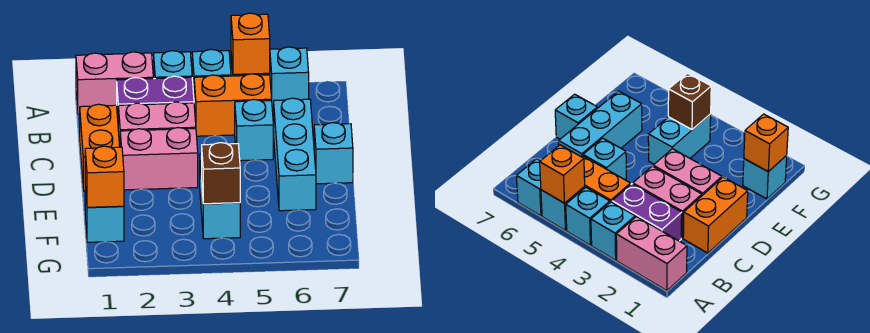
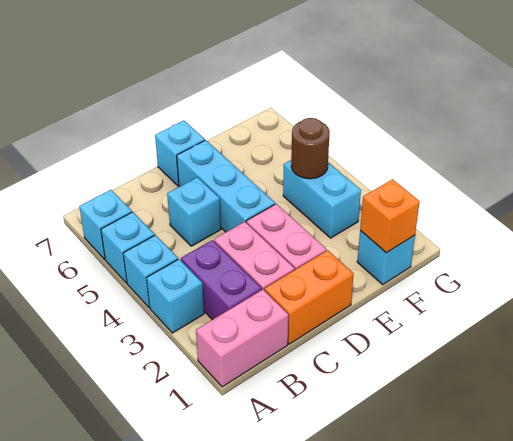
pink 1x2 brick [76,52,153,114] -> pink 1x2 brick turned to [196,290,288,387]
orange 1x1 brick [231,13,270,74] -> none
orange 1x2 brick [194,74,272,136] -> none
cyan 1x3 brick [274,98,316,211] -> cyan 1x3 brick turned to [177,140,275,232]
cyan 1x2 brick [200,154,240,239] -> cyan 1x2 brick turned to [283,160,361,238]
brown 1x1 brick [202,143,240,204] -> brown 1x1 round brick [291,118,330,179]

